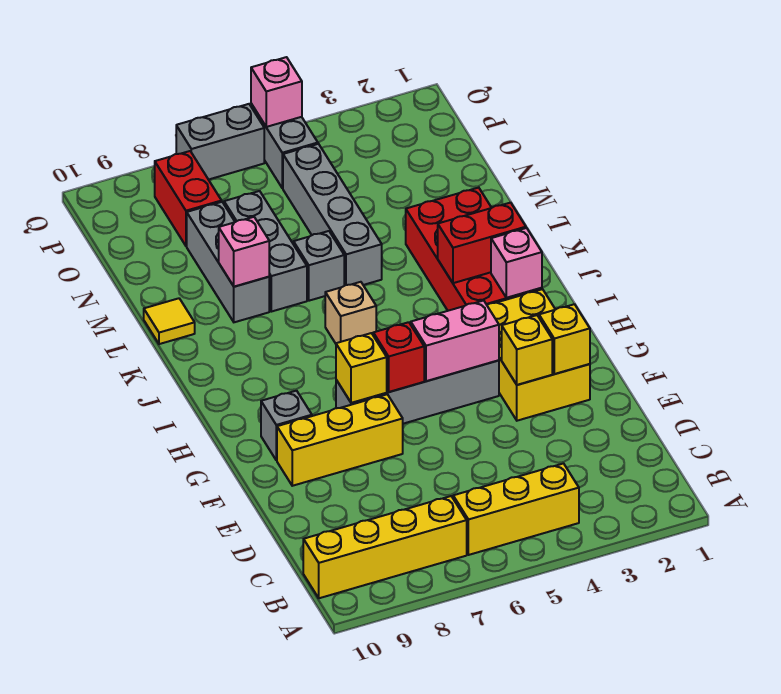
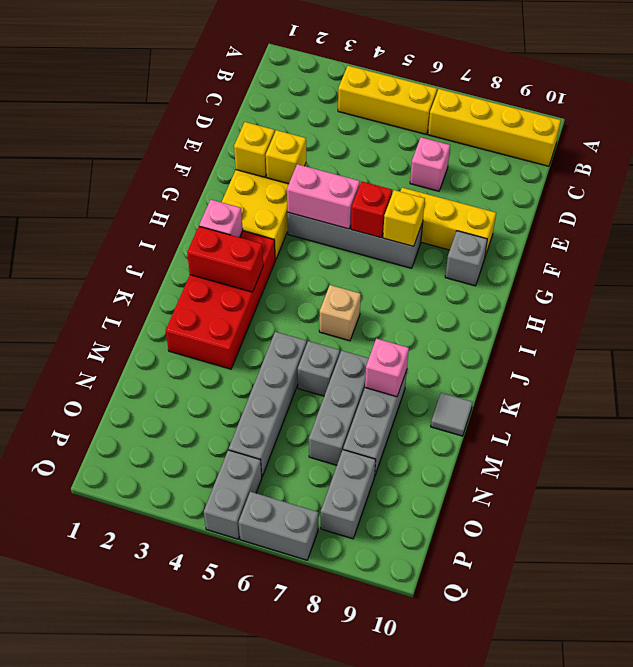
yellow 1x1 tile [144,298,195,344] -> grey 1x1 tile [431,393,473,436]
red 1x2 brick [155,151,222,246] -> grey 1x2 brick [321,450,376,539]
pink 1x1 brick [251,57,302,127] -> pink 1x1 brick moved to [410,137,450,191]

